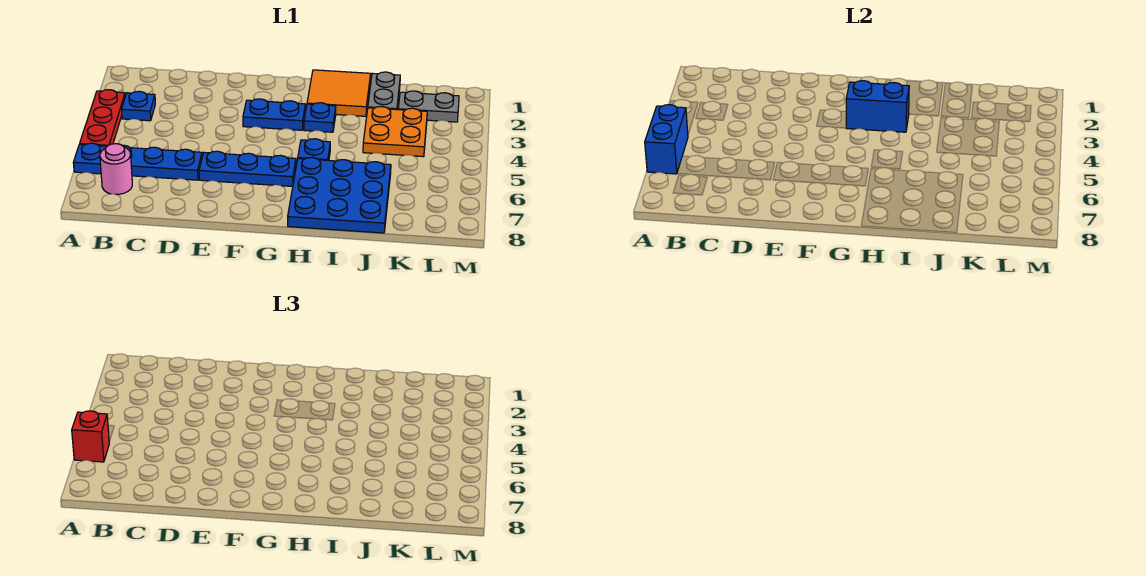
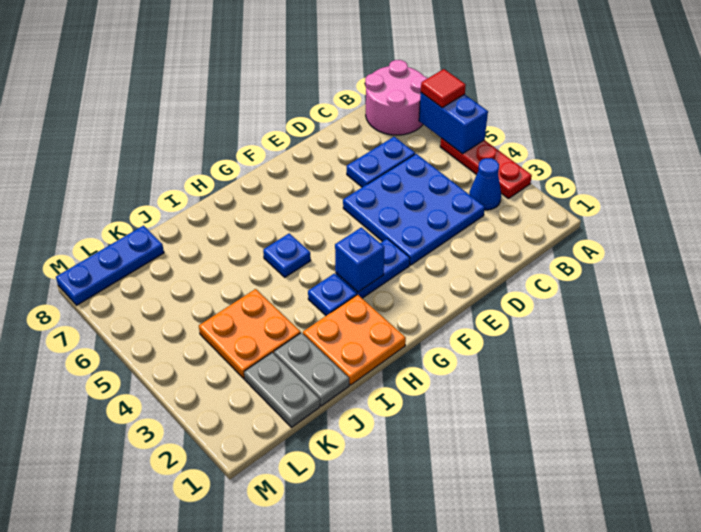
blue 1x4 plate [73,143,202,180] -> blue 1x2 plate [347,137,415,187]
red 1x1 brick [72,411,109,462] -> red 1x1 tile [421,69,466,108]
blue 1x1 plate [122,91,155,121] -> blue 1x1 cone [469,158,501,210]
pink 1x1 round brick [100,144,132,194] -> pink 2x2 round brick [365,60,428,135]
blue 1x3 plate [199,151,296,186] -> blue 1x3 plate moved to [56,226,164,305]
blue 1x2 brick [846,81,909,132] -> blue 1x1 brick [335,227,385,292]
orange 2x2 tile [307,70,371,116] -> orange 2x2 plate [303,295,406,385]
blue 3x3 plate [288,158,391,233] -> blue 3x3 plate moved to [343,154,485,265]
grey 1x2 plate [398,91,459,122] -> grey 1x2 plate turned to [244,352,320,427]

